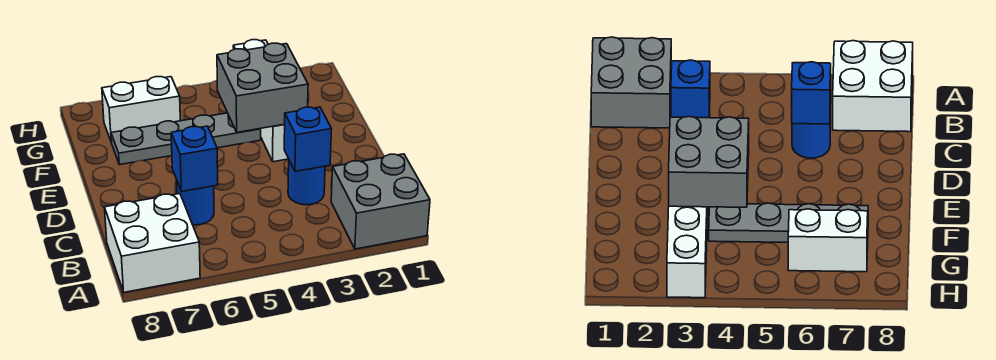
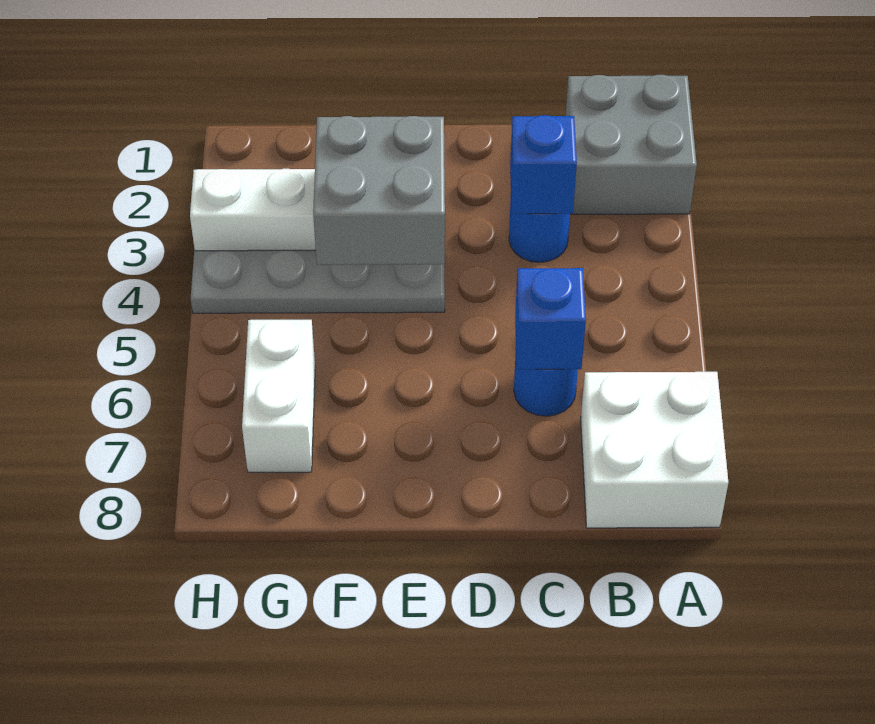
grey 1x4 plate [111,113,261,165] -> grey 1x4 plate turned to [191,250,445,313]

